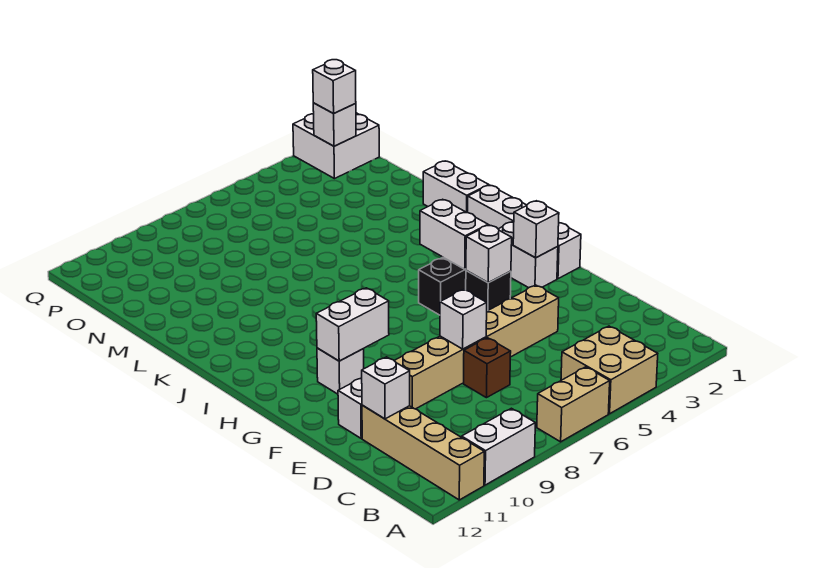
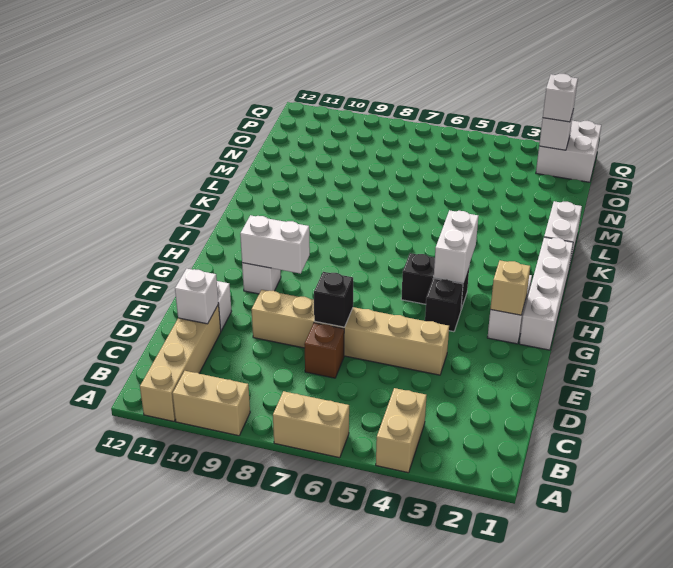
tan 2x2 brick [561,326,658,414] -> tan 1x2 brick [376,388,427,473]
white 1x2 brick [462,408,535,485] -> tan 1x2 brick [173,371,250,436]
white 1x1 brick [440,289,487,349] -> black 1x1 brick [314,272,353,327]
white 1x1 brick [513,201,559,258] -> tan 1x1 brick [490,260,530,315]
white 1x1 brick [466,225,512,283] -> none

